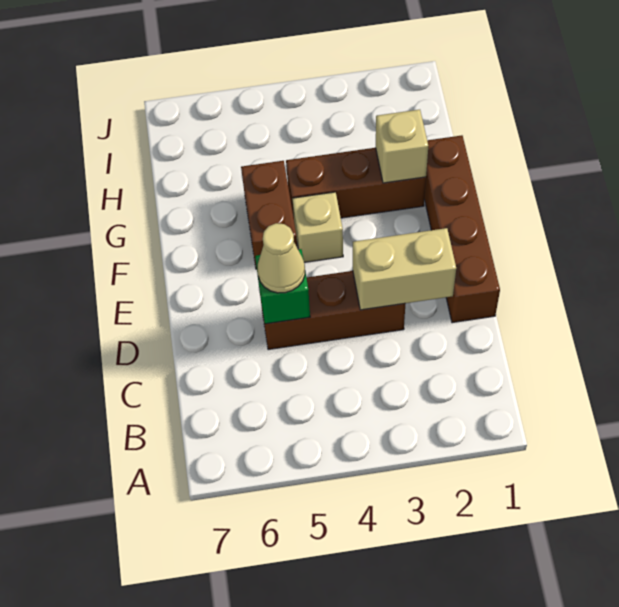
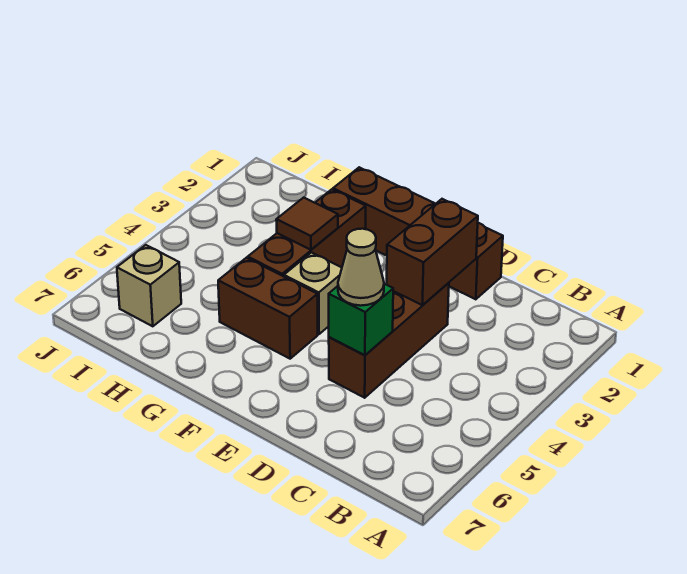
tan 1x2 brick [353,228,456,310] -> brown 1x2 brick [387,199,478,305]
tan 1x1 brick [376,110,428,183] -> tan 1x1 brick moved to [117,245,181,326]
none -> brown 1x1 tile [276,198,338,250]

